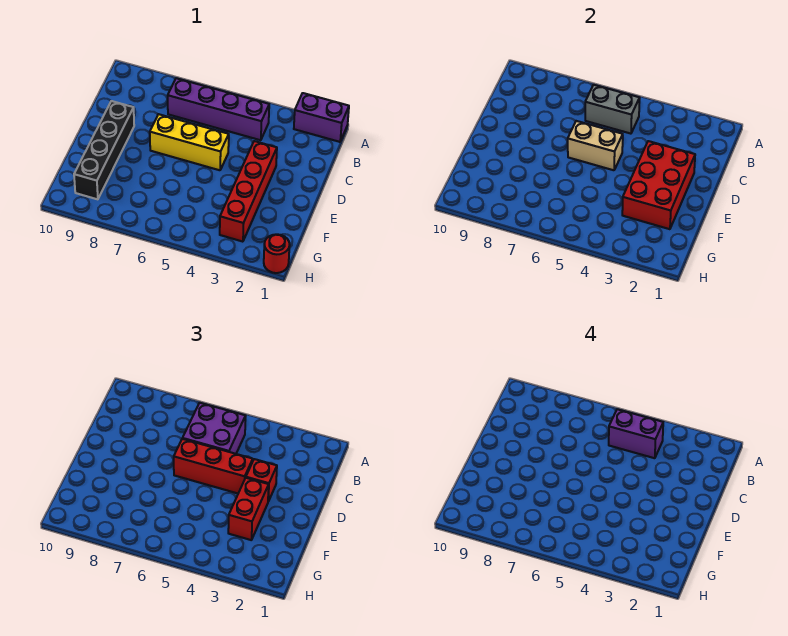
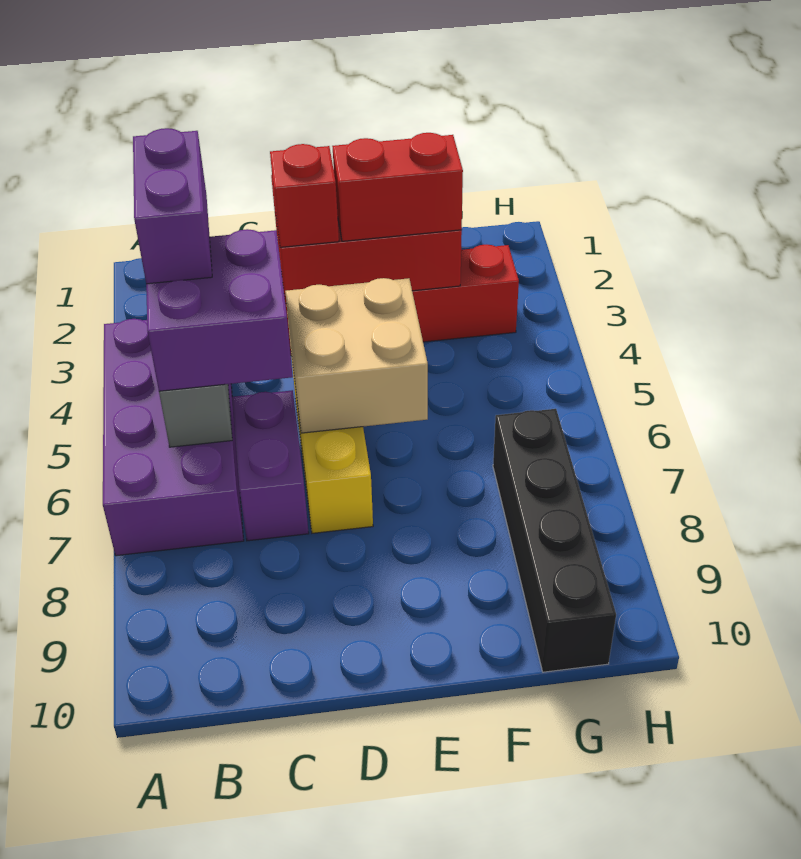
purple 1x2 brick [294,93,349,142] -> purple 1x2 brick moved to [232,390,309,541]
purple 1x4 brick [168,78,269,140] -> purple 2x4 brick [103,319,244,556]
red 1x3 brick [174,439,253,493] -> none
tan 1x2 brick [568,121,623,170] -> tan 2x2 brick [285,278,428,433]
black 1x4 brick [74,101,134,199] -> black 1x4 brick turned to [493,409,616,672]
red 1x1 round brick [264,234,290,273] -> none

